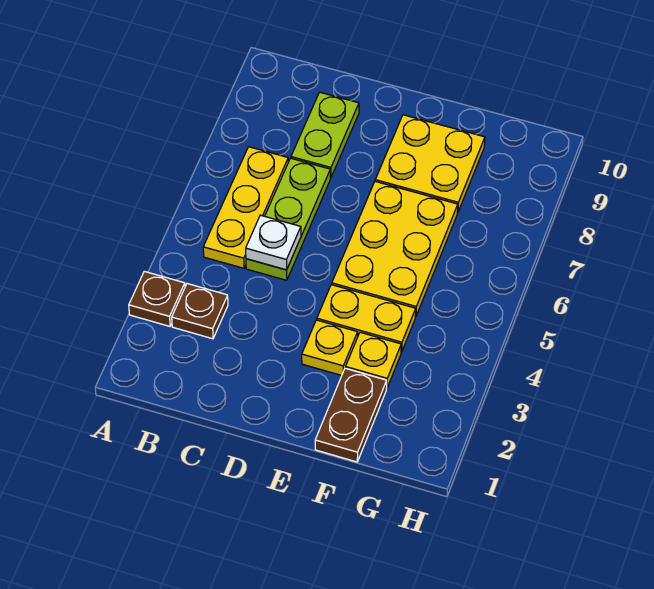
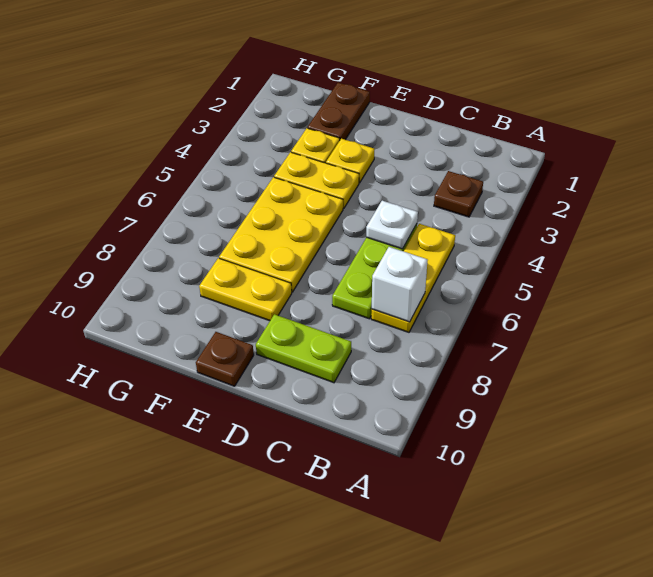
brown 1x1 plate [129,271,185,326] -> brown 1x1 plate moved to [196,332,254,386]
none -> white 1x1 brick [372,247,428,322]
lime 1x2 plate [291,92,359,178] -> lime 1x2 plate turned to [256,314,351,383]
yellow 2x2 plate [375,115,485,213] -> yellow 1x2 plate [199,258,292,321]

